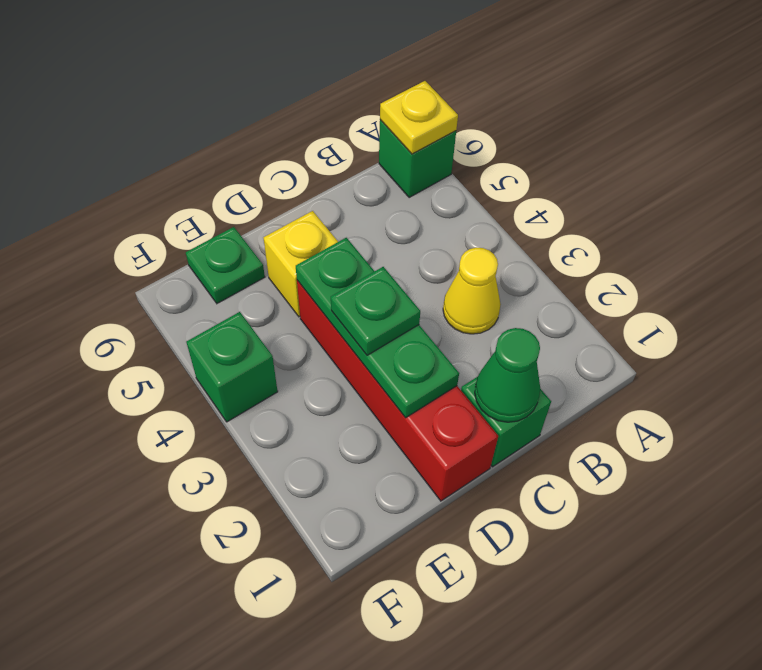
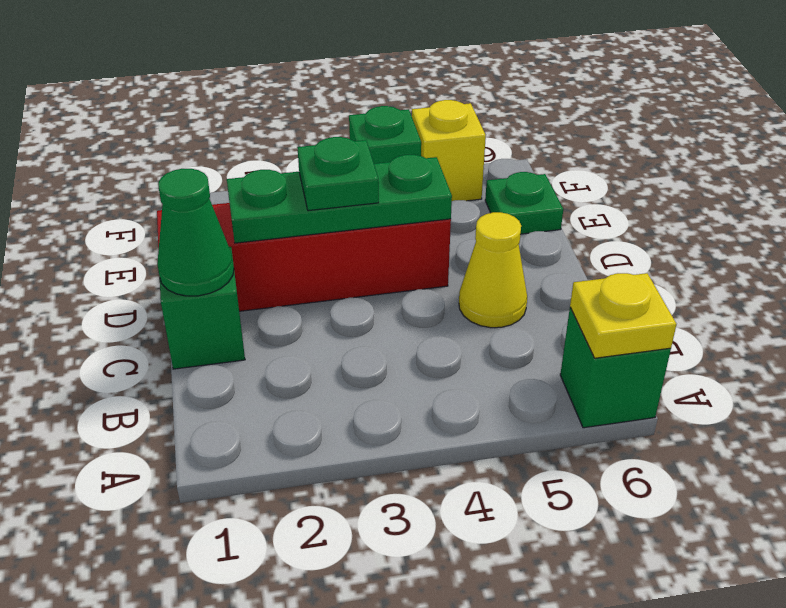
yellow 1x1 cone [443,248,501,334] -> yellow 1x1 cone moved to [459,212,527,328]
yellow 1x1 brick [264,211,338,317] -> yellow 1x1 brick moved to [412,100,486,201]

